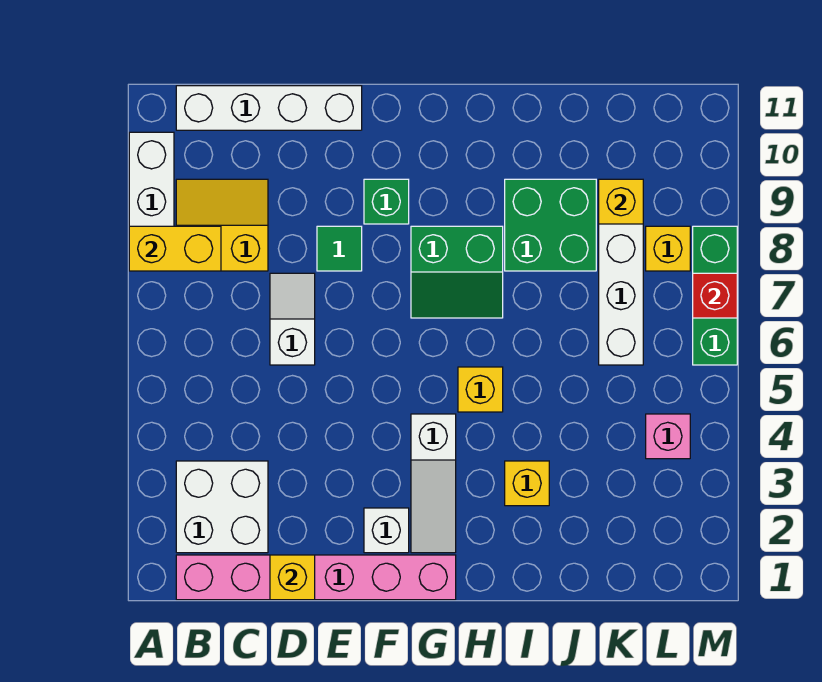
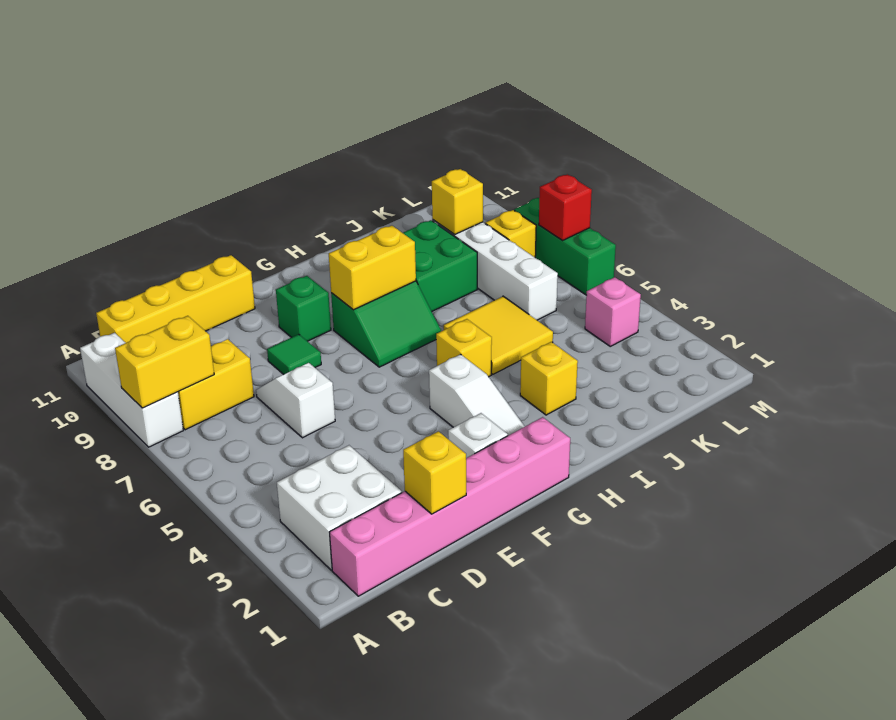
white 1x4 brick [176,86,362,130] -> yellow 1x4 brick [96,255,255,343]
none -> yellow 1x2 brick [329,226,416,310]
none -> yellow 2x2 tile [444,296,553,374]

